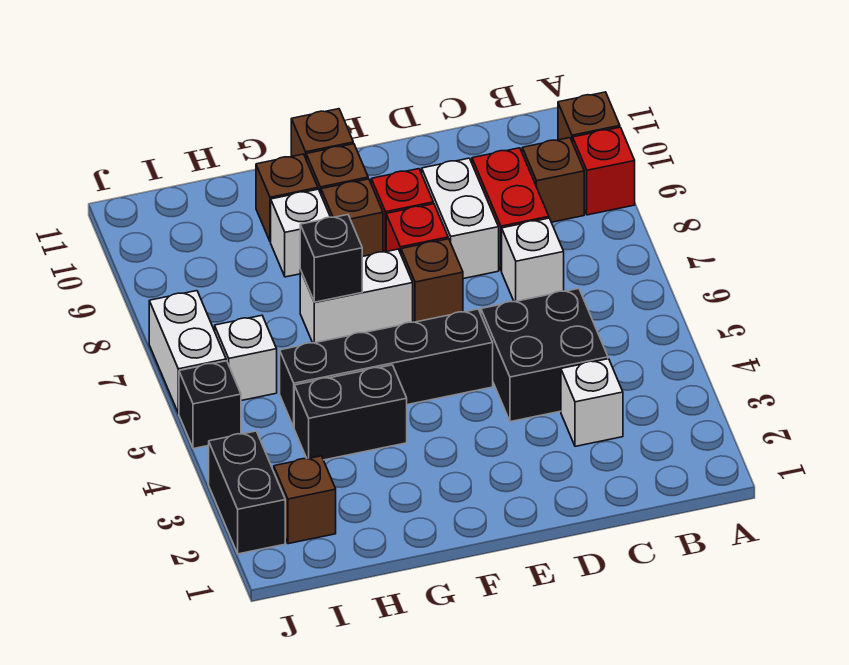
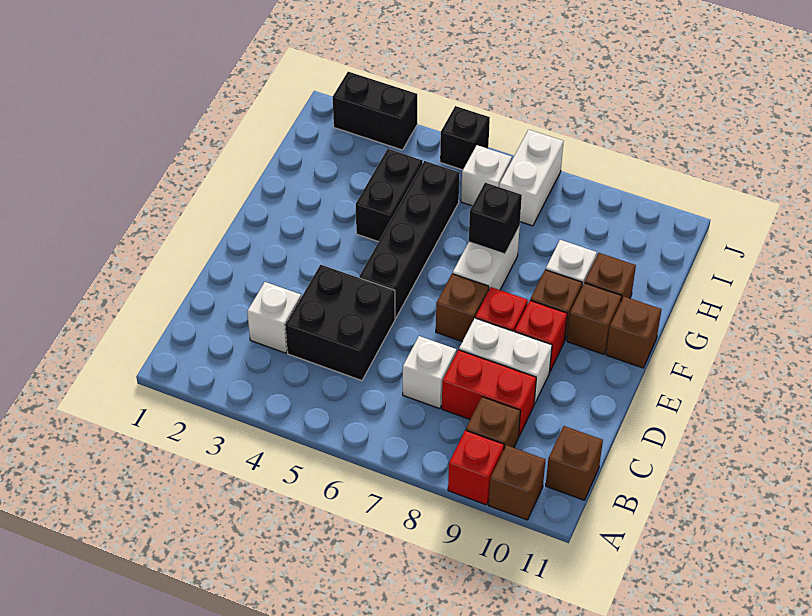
brown 1x1 brick [274,456,336,544] -> brown 1x1 brick moved to [546,426,603,500]
white 1x2 brick [149,291,226,413] -> white 1x2 brick turned to [499,130,564,226]

